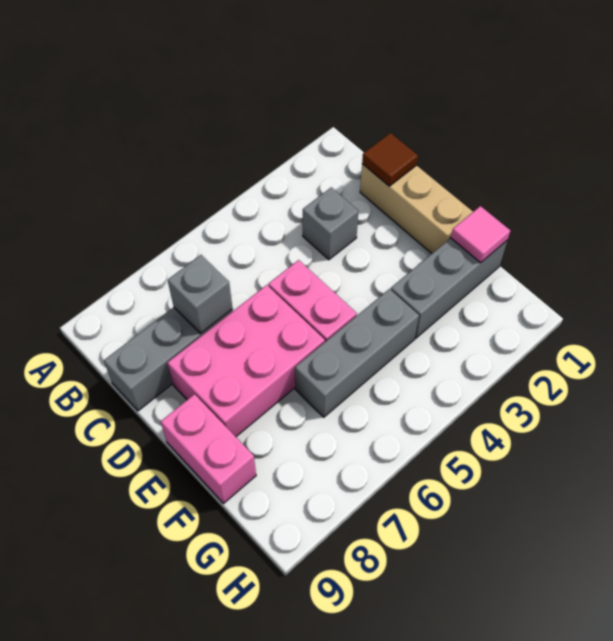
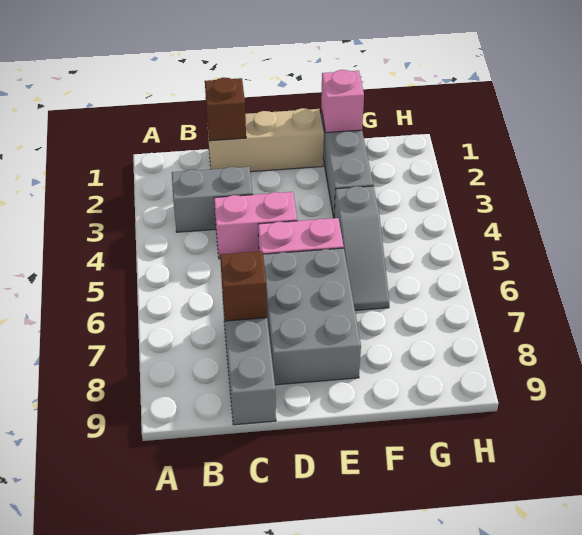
brown 1x1 tile [362,133,418,186] -> brown 1x1 brick [205,78,246,141]
grey 1x1 brick [303,187,359,260] -> grey 1x2 brick [172,167,253,232]
grey 1x1 brick [168,255,233,334] -> brown 1x1 brick [220,251,267,321]
pink 2x3 brick [167,285,325,437] -> grey 2x3 brick [263,248,361,385]
pink 1x2 brick [161,394,256,504] -> pink 1x2 brick moved to [214,192,297,259]
pink 1x1 tile [451,206,510,263] -> pink 1x1 brick [321,70,364,133]
grey 1x3 brick [295,289,419,417] -> grey 1x3 slope [334,186,389,310]

